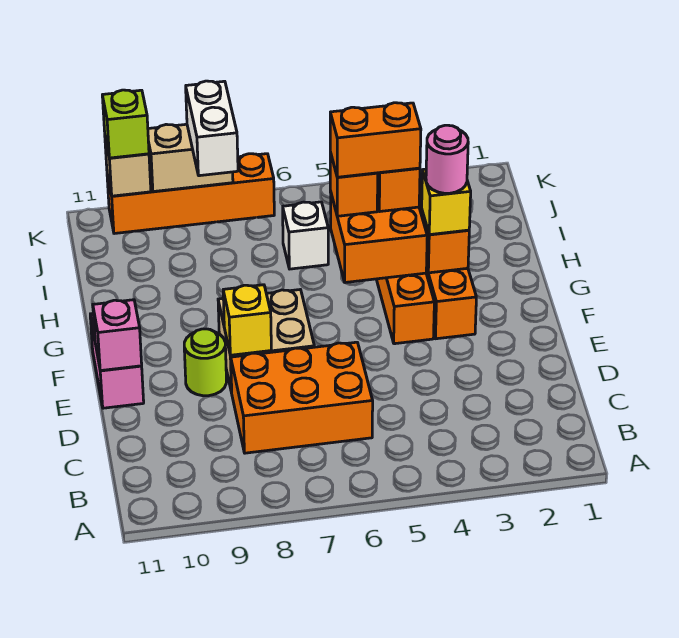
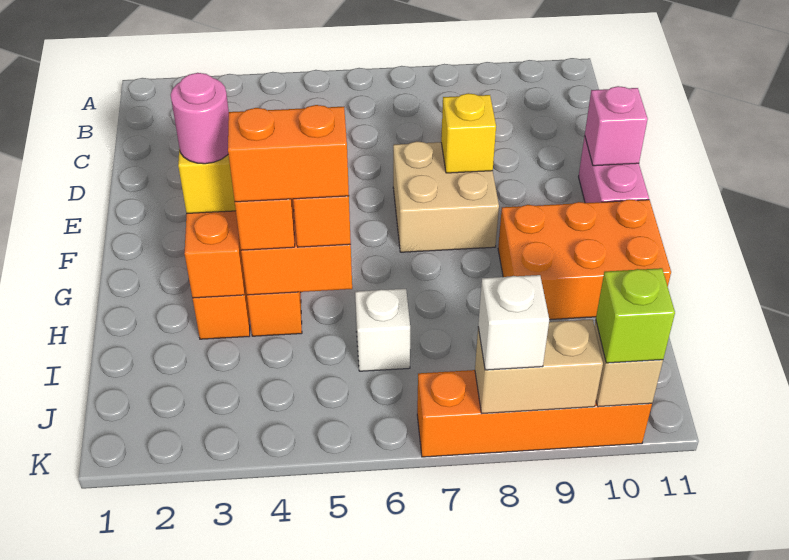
orange 2x3 brick [231,342,373,453] -> orange 2x3 brick moved to [498,199,671,320]
lime 1x1 round brick [184,329,226,396] -> none
white 1x2 brick [186,81,238,176] -> white 1x1 brick [478,275,549,370]

